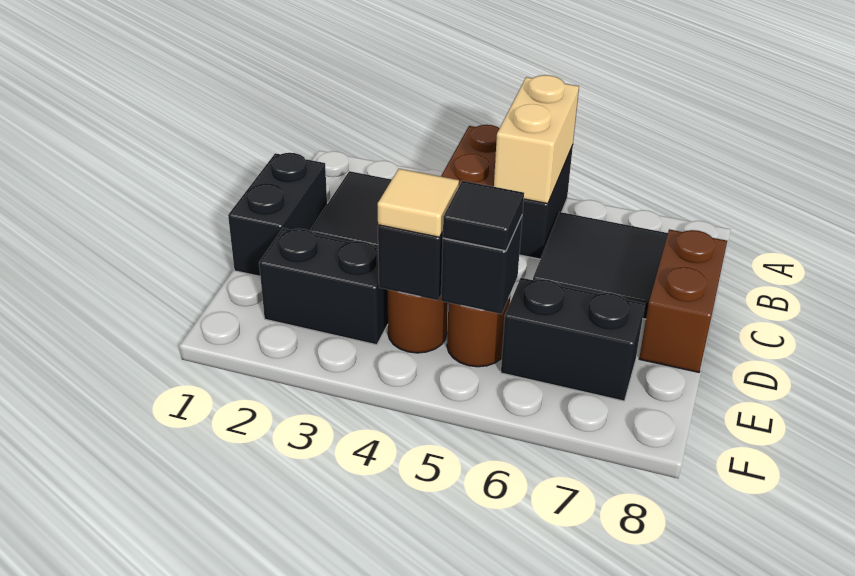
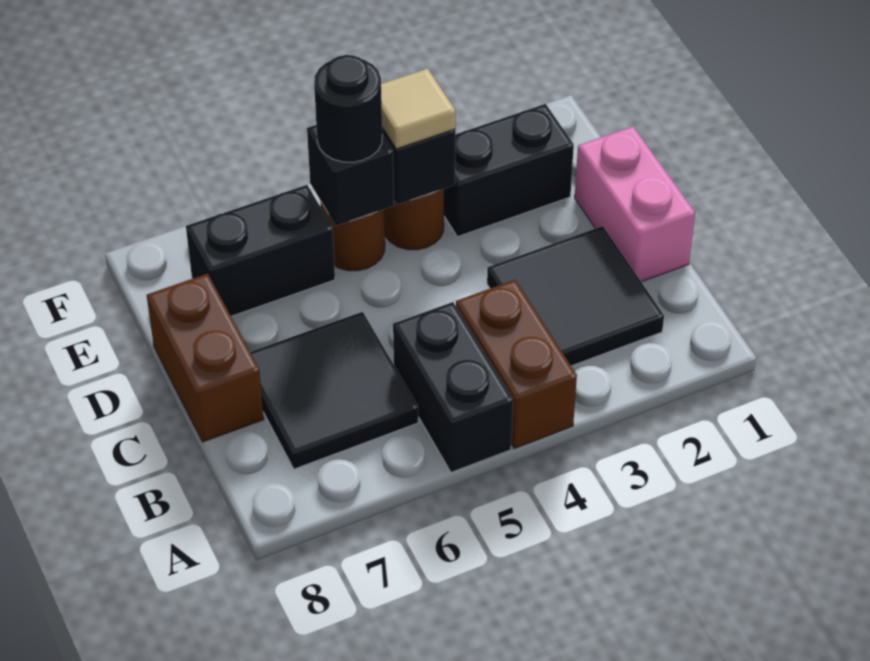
tan 1x2 brick [494,75,579,204] -> none
black 1x2 brick [228,153,327,276] -> pink 1x2 brick [575,127,695,282]
black 1x1 tile [443,181,524,251] -> black 1x1 round brick [314,55,382,162]

